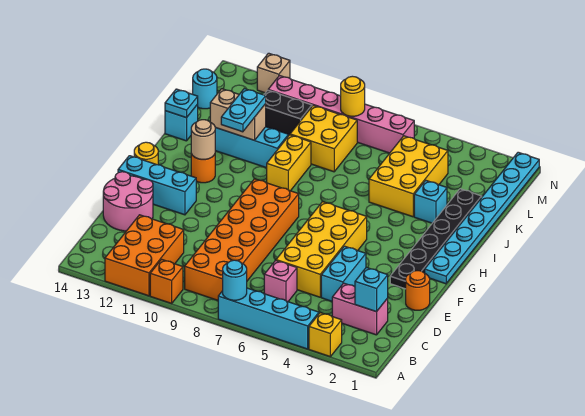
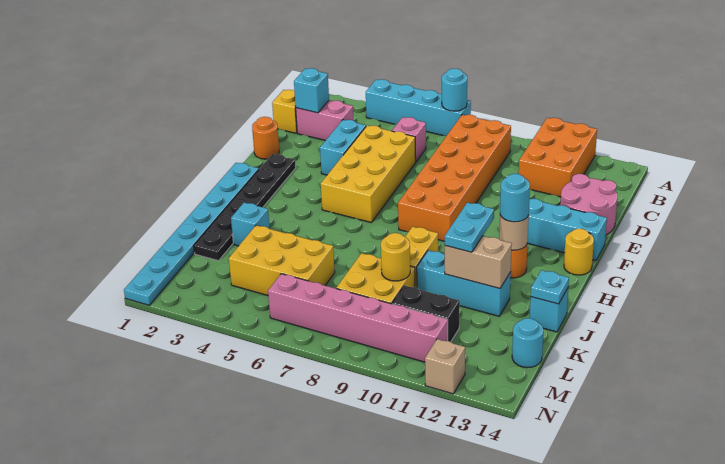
yellow 1x1 brick [309,313,342,356] -> yellow 1x1 brick moved to [272,90,297,133]
orange 1x1 brick [150,259,183,303] -> none
none -> cyan 1x1 round brick [500,174,530,222]
yellow 2x3 brick [369,136,448,217] -> yellow 2x3 brick turned to [229,225,335,295]
yellow 1x1 round brick [341,76,365,116] -> yellow 1x1 round brick moved to [381,233,410,281]

